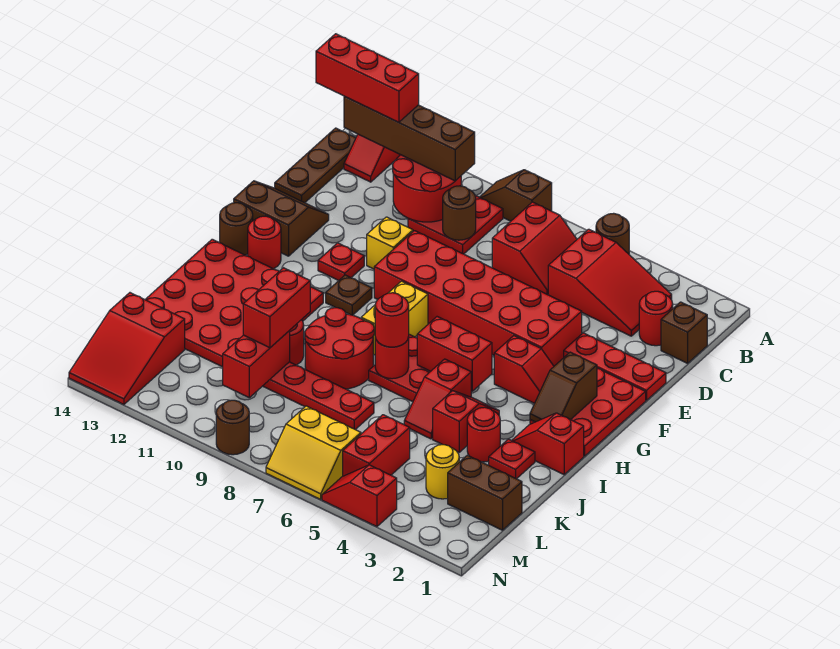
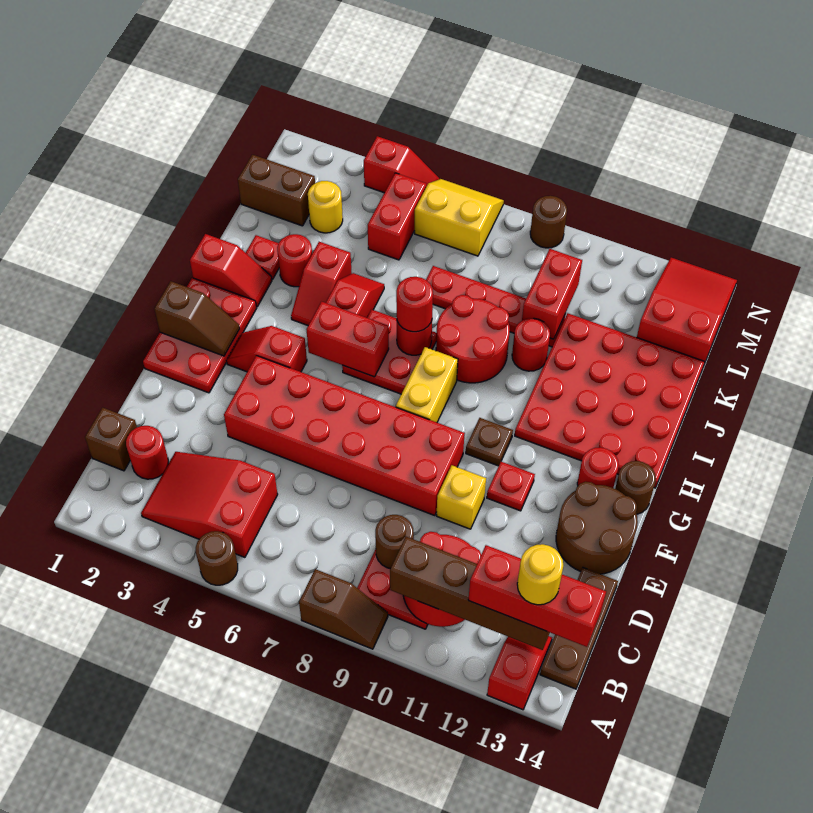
red 2x2 slope [492,202,577,295] -> none
none -> yellow 1x1 round brick [517,544,563,605]
red 1x3 plate [564,333,666,400] -> none
brown 2x2 slope [234,181,329,256] -> brown 2x2 round brick [556,482,638,574]
brown 1x2 slope [530,352,597,422] -> brown 1x2 slope turned to [154,281,240,356]
red 1x2 brick [243,268,310,348] -> none

